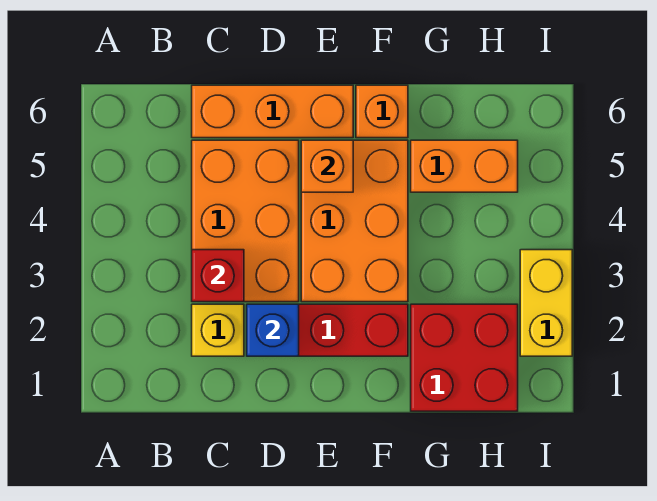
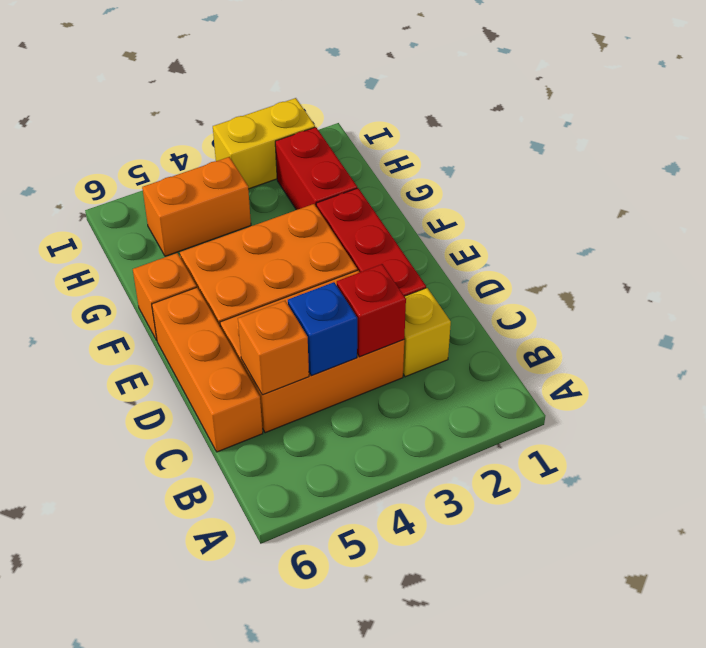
blue 1x1 brick [247,304,299,356] -> blue 1x1 brick moved to [288,282,357,376]
orange 1x1 brick [301,140,353,192] -> orange 1x1 brick moved to [238,301,309,395]
red 2x2 brick [411,304,518,411] -> red 1x2 brick [275,127,357,210]
orange 1x2 brick [411,140,518,192] -> orange 1x2 brick turned to [142,157,251,256]

